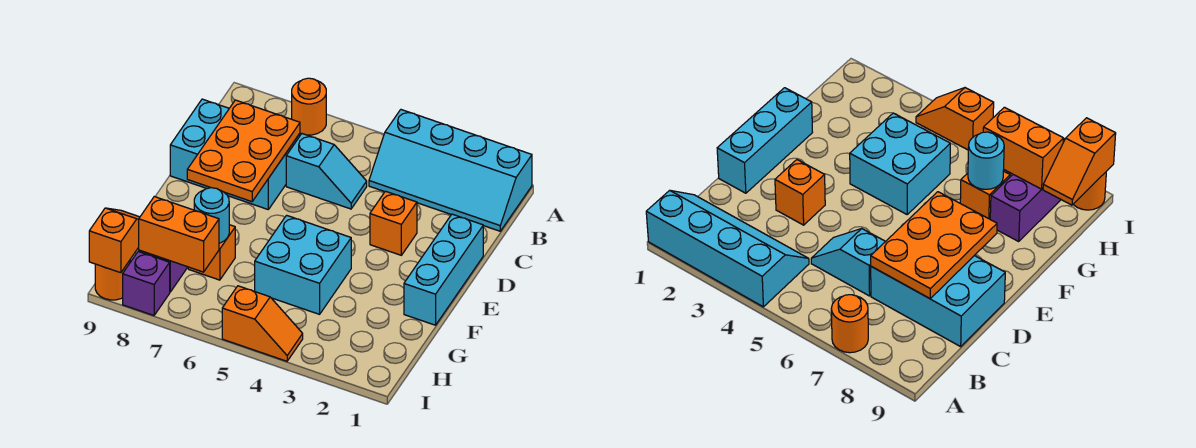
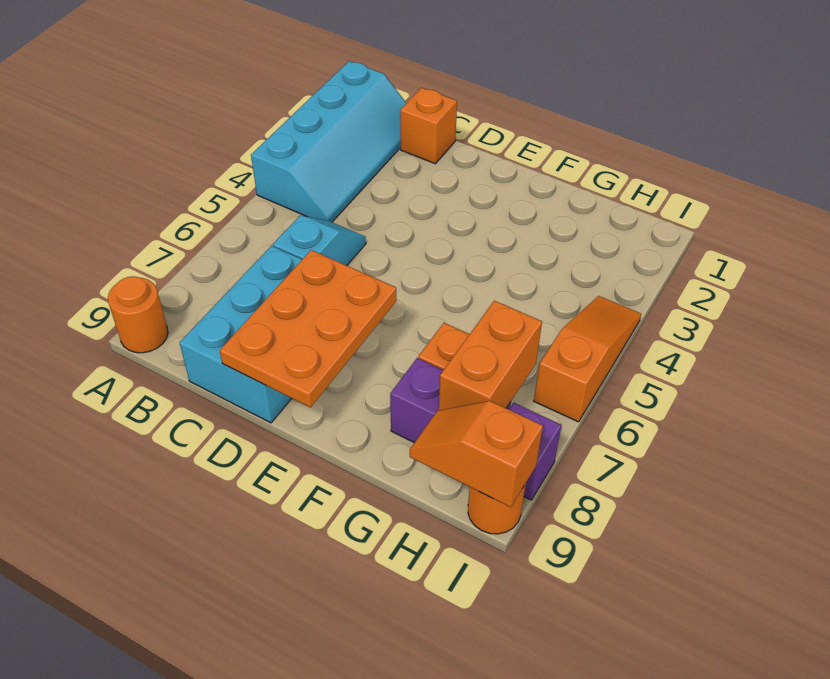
orange 1x1 round brick [292,78,326,135] -> orange 1x1 round brick moved to [108,276,168,353]
orange 2x3 plate [187,100,300,202] -> orange 2x3 plate turned to [220,250,396,407]
cyan 1x3 brick [404,214,483,325] -> none
orange 1x1 brick [370,191,417,255] -> orange 1x1 brick moved to [400,88,457,164]
cyan 2x2 brick [255,215,351,314] -> none
cyan 1x1 round brick [194,188,229,243] -> none
orange 1x2 slope [222,286,303,361] -> orange 1x3 slope [534,296,641,422]

